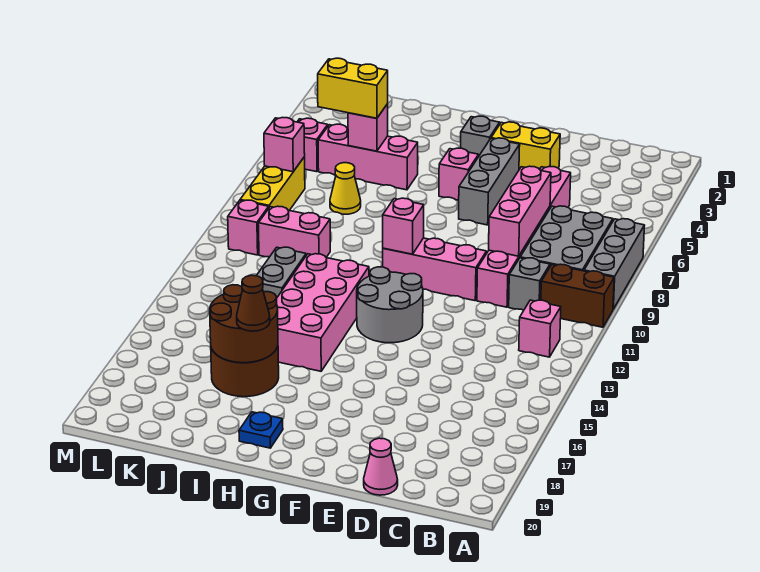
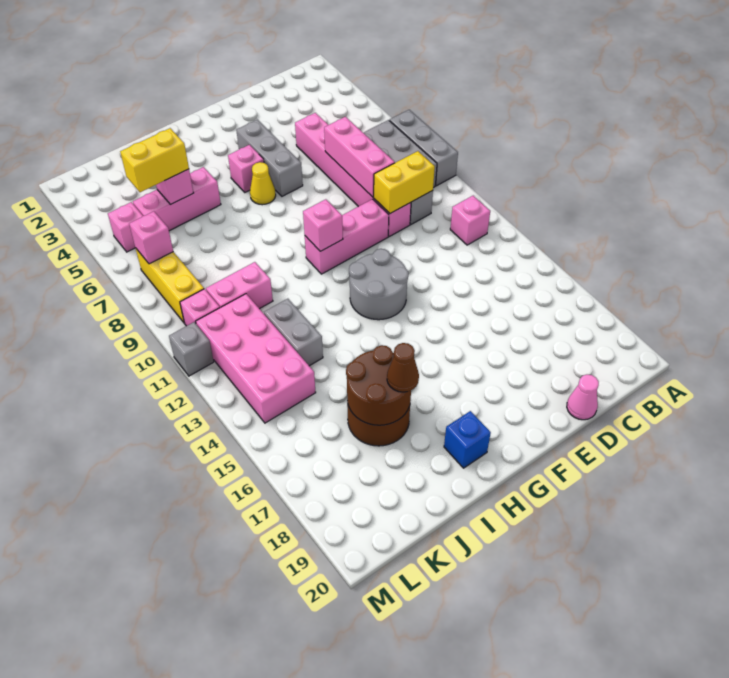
brown 1x2 brick [541,264,614,327] -> none
yellow 1x2 brick [491,122,560,169] -> yellow 1x2 brick moved to [374,151,435,213]
grey 1x1 brick [461,116,500,155] -> grey 1x1 brick moved to [169,322,214,376]
pink 2x4 brick [276,254,369,371] -> pink 2x4 brick moved to [196,294,316,423]
blue 1x1 plate [239,412,283,448] -> blue 1x1 brick [444,411,491,468]
yellow 1x1 cone [330,163,361,214] -> yellow 1x1 cone moved to [250,162,276,205]

